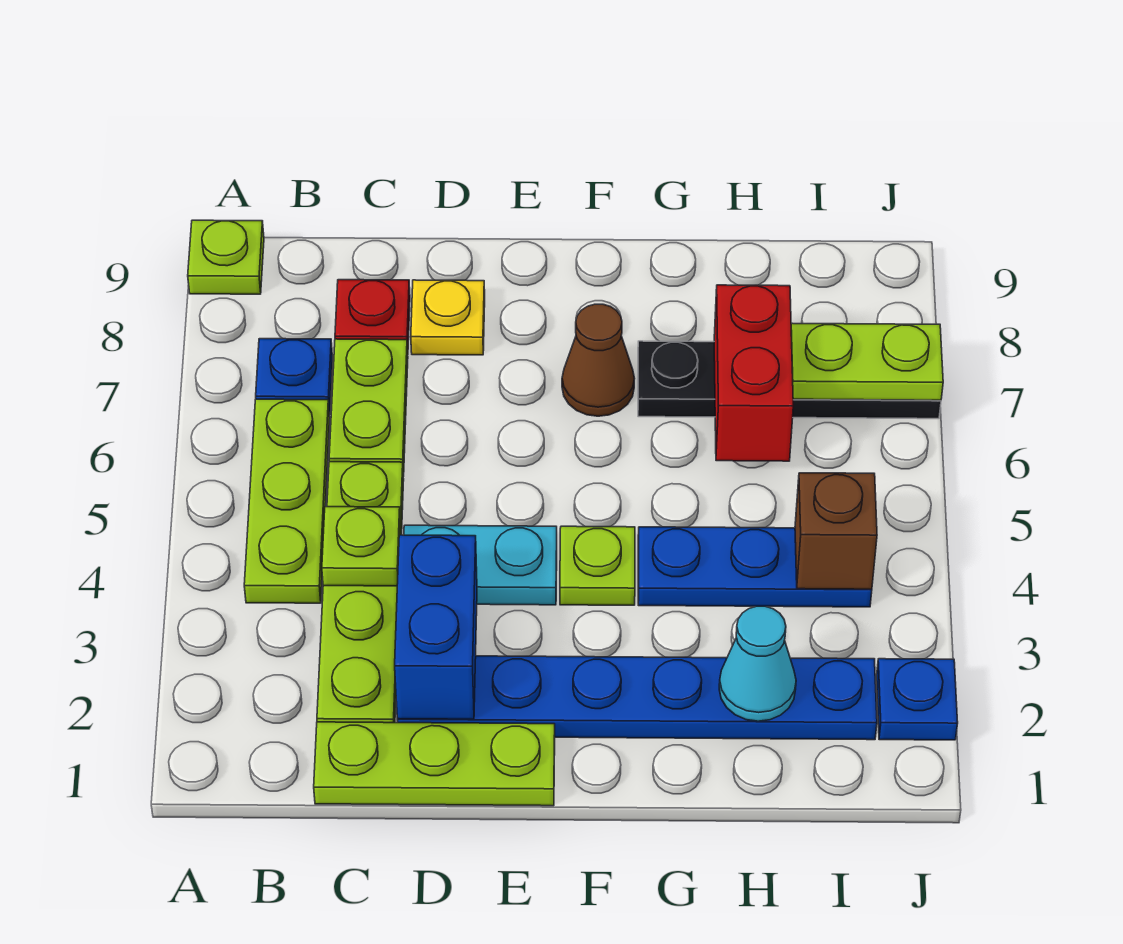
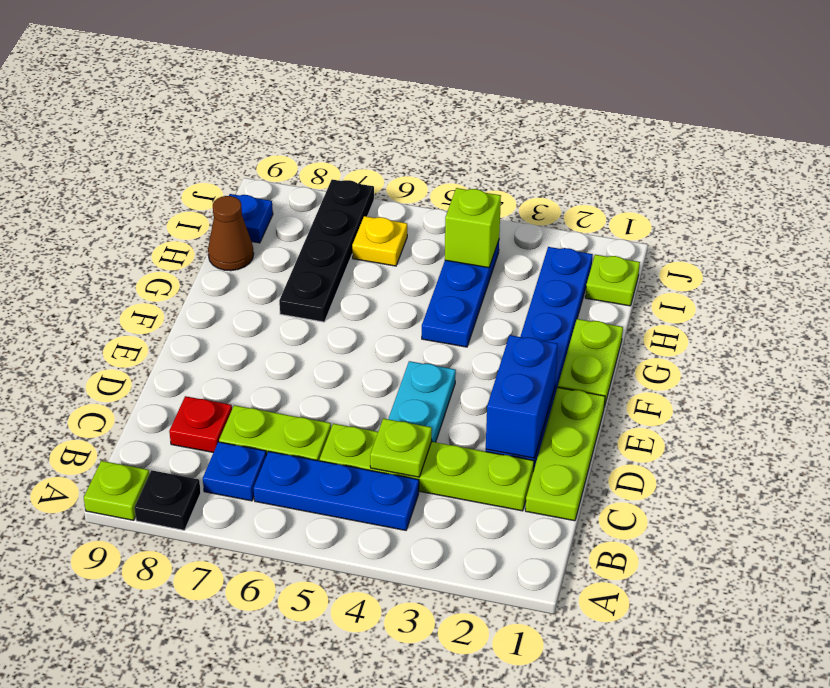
none -> black 1x1 plate [134,470,201,530]
lime 1x3 plate [244,399,330,603] -> blue 1x3 plate [254,451,419,530]
blue 1x2 brick [395,535,477,719] -> blue 1x2 brick turned to [486,335,558,458]
yellow 1x1 plate [411,280,485,355] -> yellow 1x1 plate moved to [352,216,407,266]
lime 1x1 plate [560,526,635,605] -> lime 1x1 plate moved to [585,255,640,306]
brown 1x1 cone [562,304,635,416] -> brown 1x1 cone moved to [208,196,254,271]
cyan 1x1 cone [719,606,796,721] -> none
red 1x2 brick [714,285,793,461] -> none
brown 1x1 brick [795,473,877,589] -> lime 1x1 brick [445,188,501,268]
lime 1x2 plate [791,323,943,400] -> lime 1x2 plate moved to [558,319,623,406]
blue 1x1 plate [877,659,958,740] -> blue 1x1 plate moved to [229,194,273,243]

